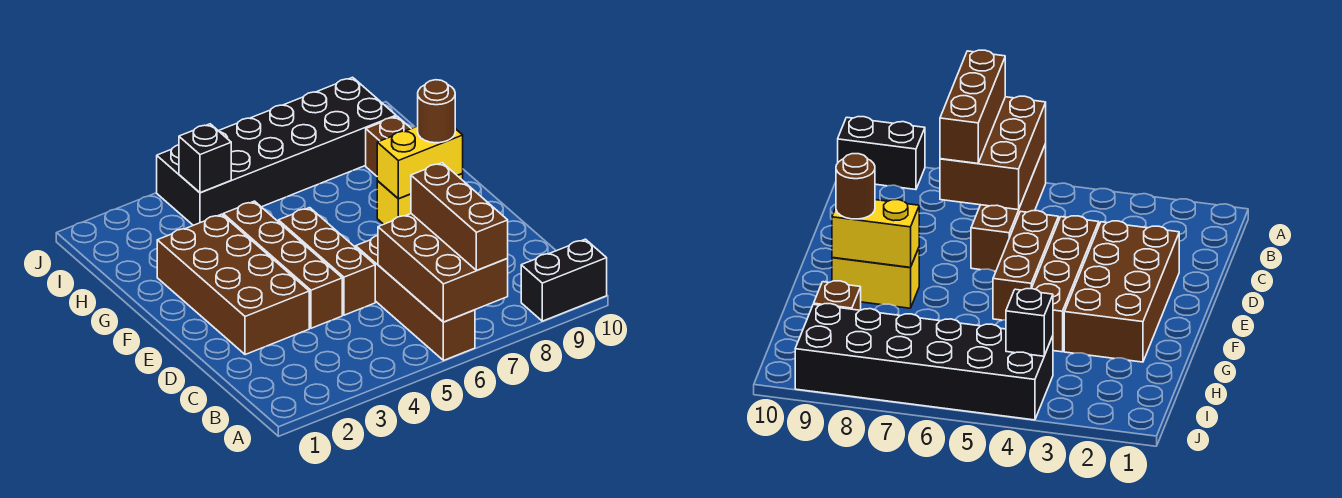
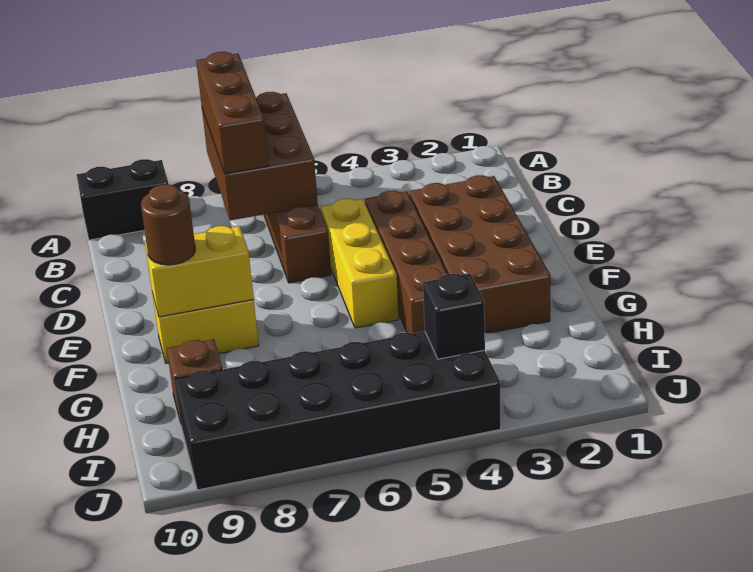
brown 1x3 brick [278,208,375,315] -> yellow 1x3 brick [321,199,399,328]

